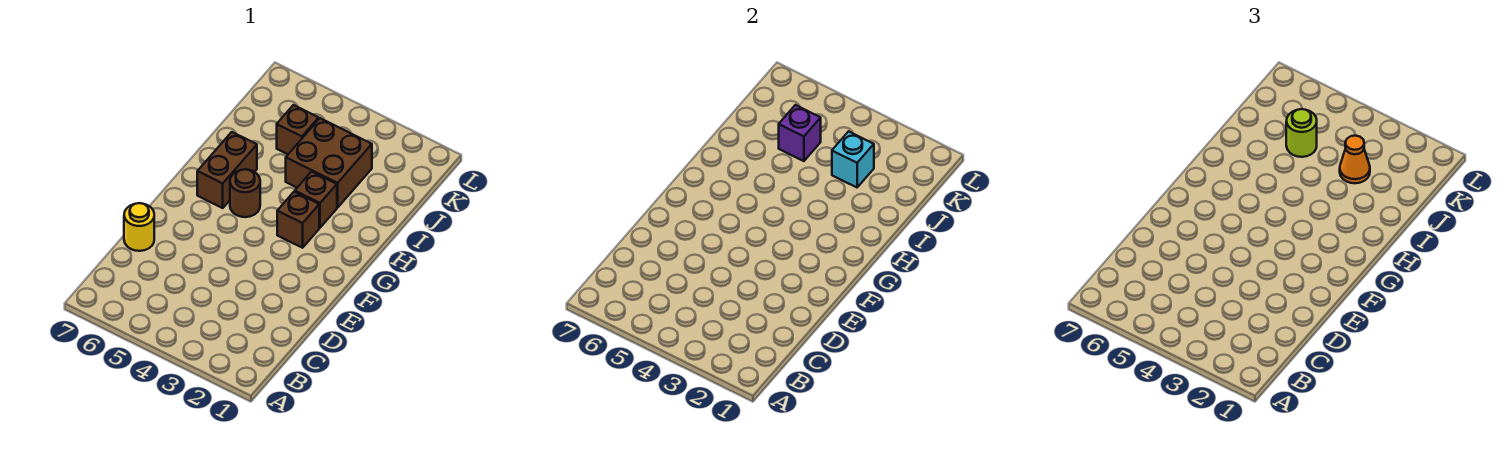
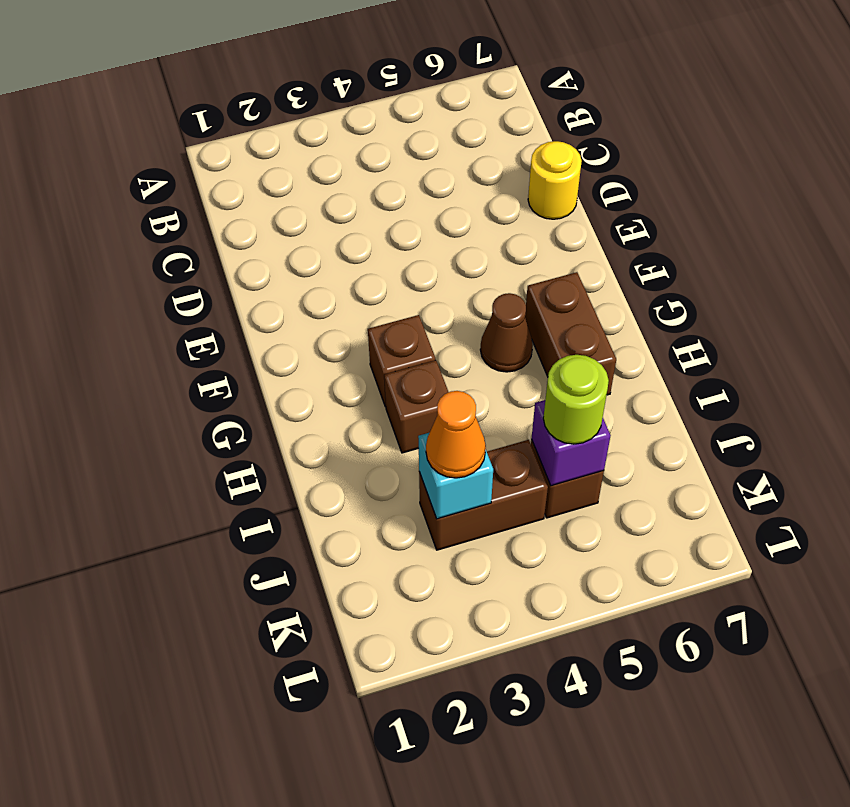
brown 1x1 round brick [230,169,260,217] -> brown 1x1 cone [480,293,533,372]
brown 2x2 brick [286,118,372,208] -> brown 1x2 brick [419,440,548,550]

